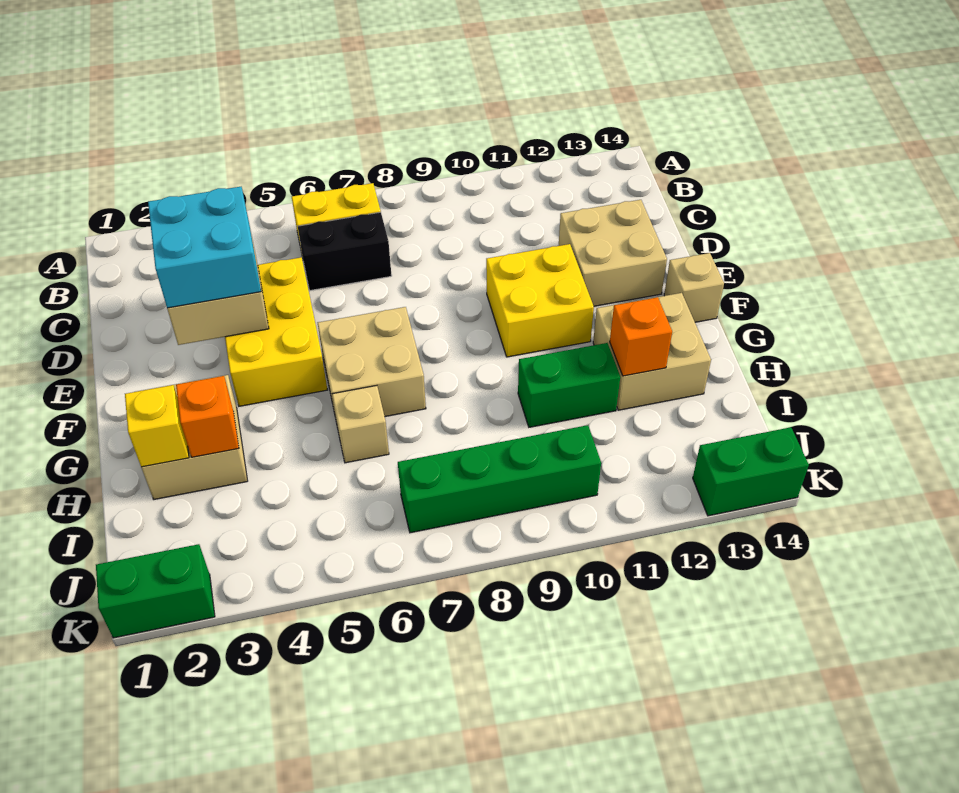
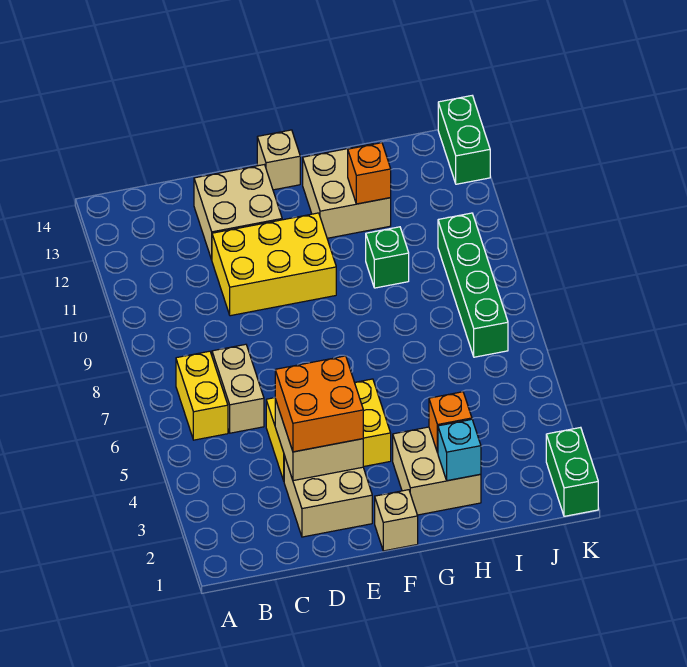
black 1x2 brick [298,212,392,291] -> tan 1x2 brick [212,344,264,433]
cyan 2x2 brick [148,187,261,308] -> orange 2x2 brick [275,356,363,452]
yellow 2x2 brick [486,244,594,357] -> yellow 2x3 brick [212,213,336,316]
tan 2x2 brick [318,307,426,418] -> tan 2x2 brick moved to [284,456,372,537]
yellow 1x1 brick [125,385,189,467] -> cyan 1x1 brick [438,419,481,481]
tan 1x1 brick [332,386,389,463] -> tan 1x1 brick moved to [375,490,418,551]
green 1x2 brick [518,343,620,427] -> green 1x1 brick [366,227,409,288]

